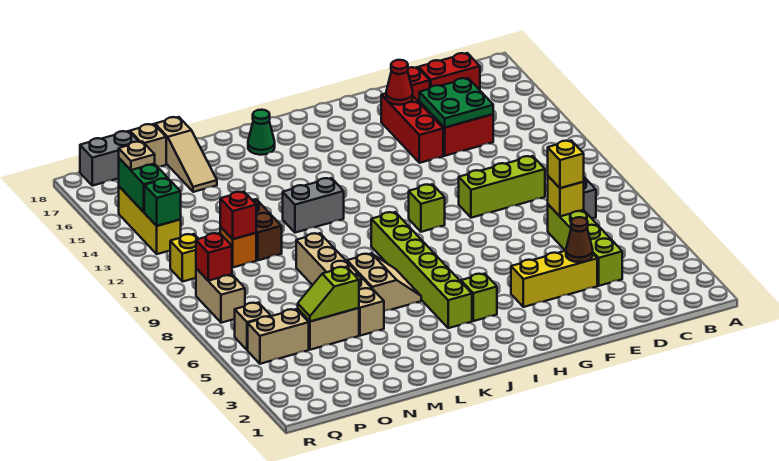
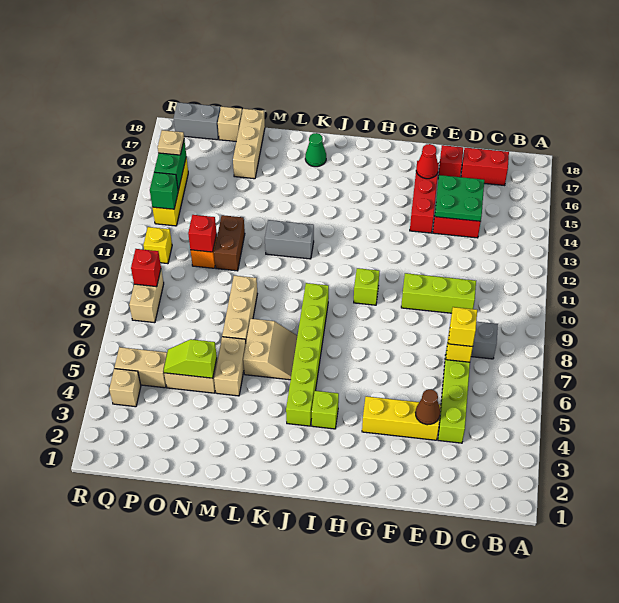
tan 1x3 slope [155,117,217,192] -> tan 1x3 brick [233,109,265,179]
tan 1x1 brick [235,303,270,350] -> tan 1x1 brick moved to [109,368,141,407]

